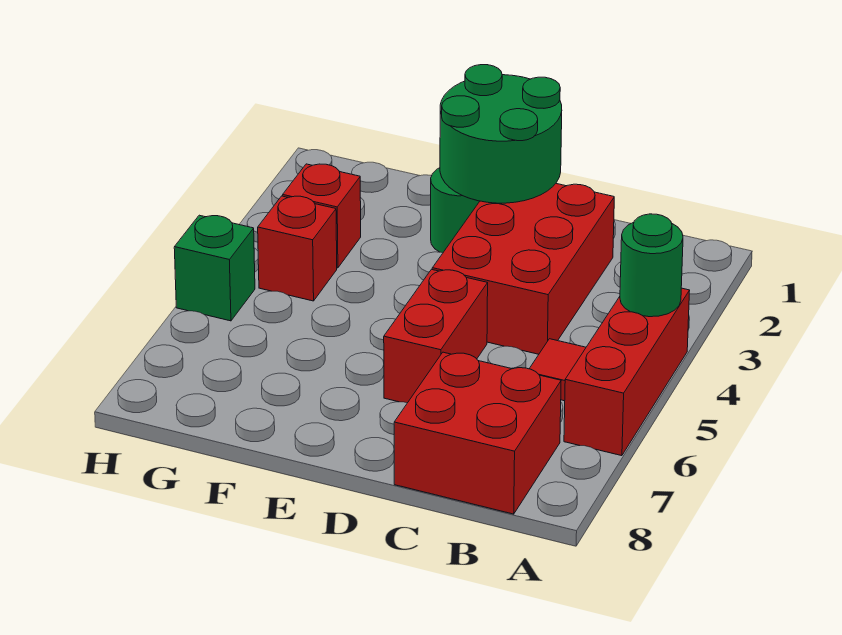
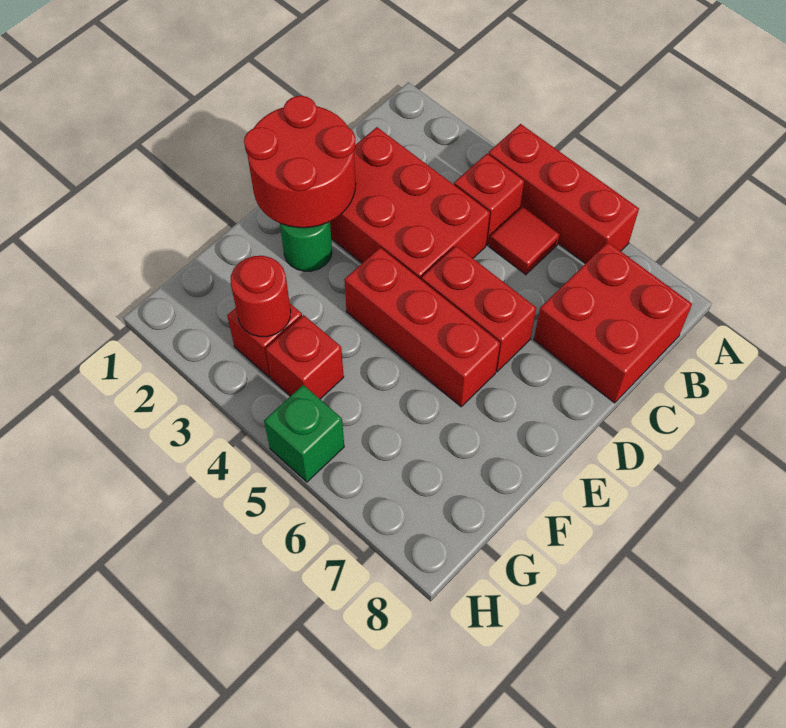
green 1x1 round brick [620,214,683,317] -> none
none -> red 1x1 brick [454,154,524,245]
green 2x2 round brick [440,65,562,203] -> red 2x2 round brick [244,96,356,228]
none -> red 1x3 brick [344,248,500,407]
none -> red 1x1 round brick [231,256,291,337]

